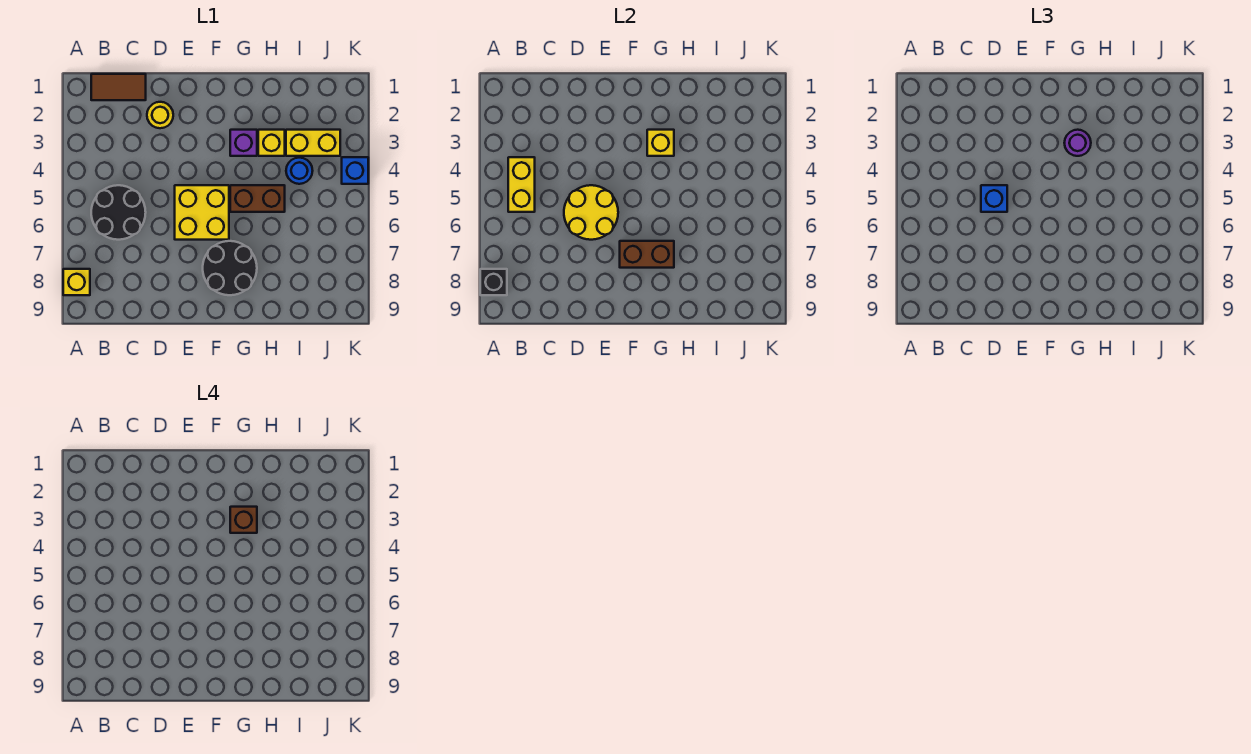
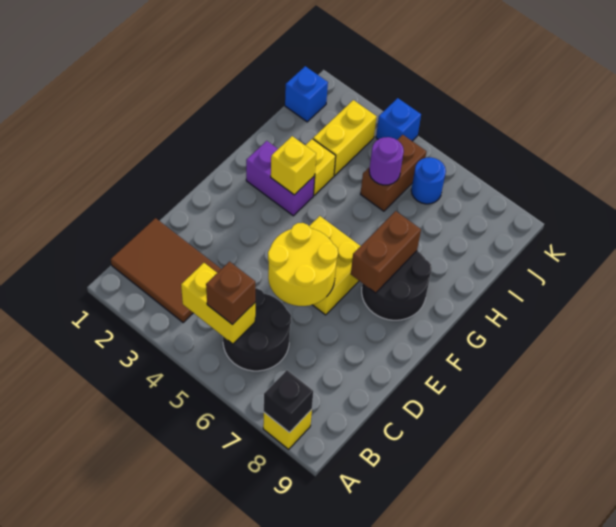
brown 1x2 tile [91,74,146,100] -> brown 2x3 tile [111,218,221,322]
yellow 1x1 round brick [147,102,173,128] -> none
blue 1x1 brick [981,185,1007,212] -> blue 1x1 brick moved to [285,66,328,122]
purple 1x1 brick [230,130,257,156] -> purple 1x2 brick [246,141,315,216]
purple 1x1 round brick [1064,130,1091,156] -> purple 1x1 round brick moved to [369,137,404,185]
brown 1x1 brick [230,507,257,533] -> brown 1x1 brick moved to [206,262,255,324]
brown 1x2 brick [230,185,285,212] -> brown 1x2 brick moved to [361,135,426,211]
blue 1x1 round brick [286,158,313,184] -> blue 1x1 round brick moved to [411,157,446,204]

